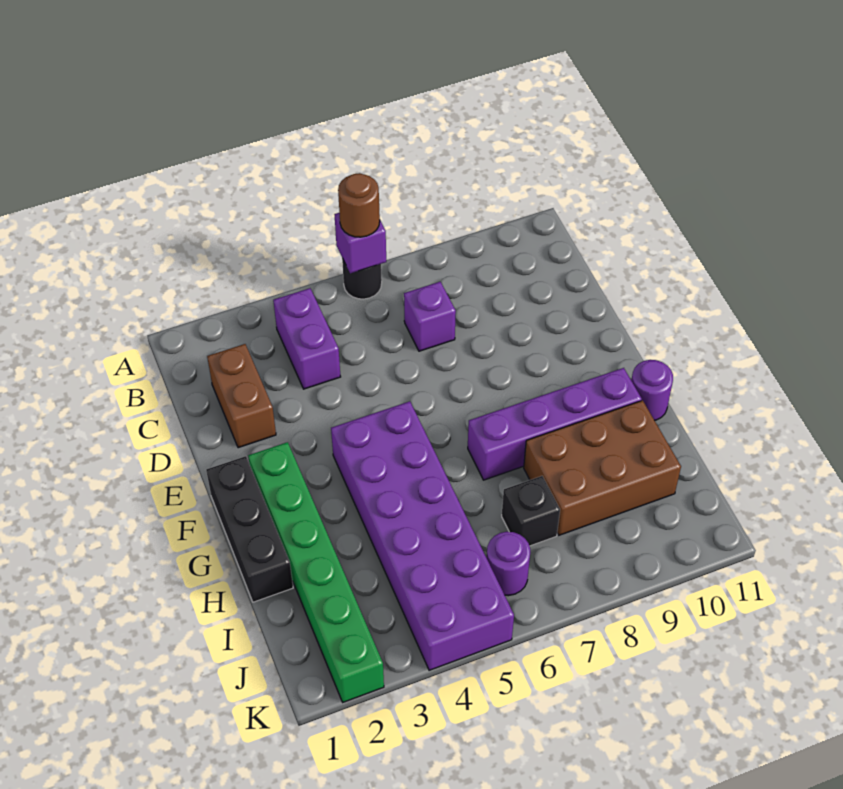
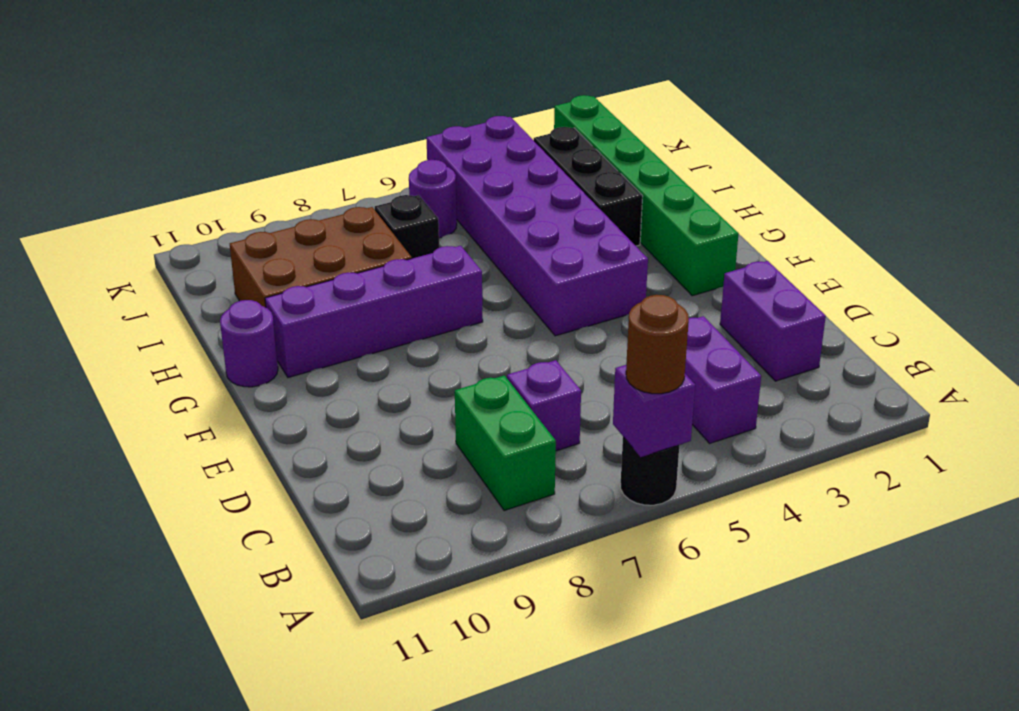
none -> green 1x2 brick [455,376,556,511]
brown 1x2 brick [207,344,276,448] -> purple 1x2 brick [720,261,826,381]
black 1x3 brick [206,456,293,602] -> black 1x3 brick moved to [534,127,643,246]

